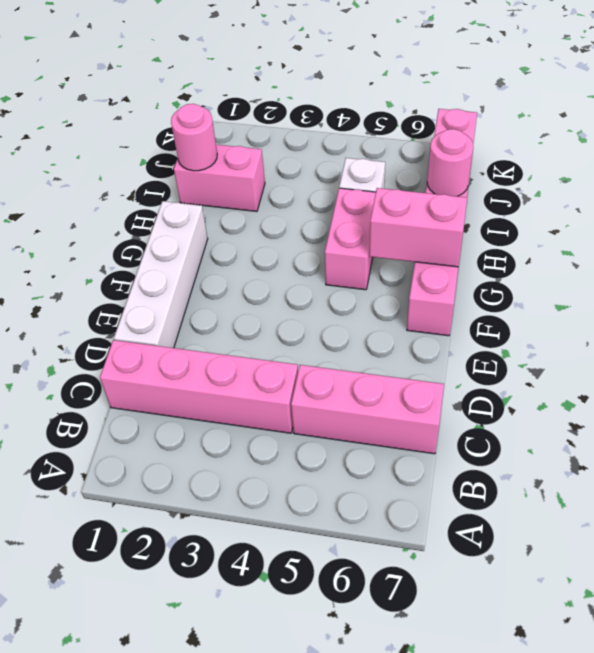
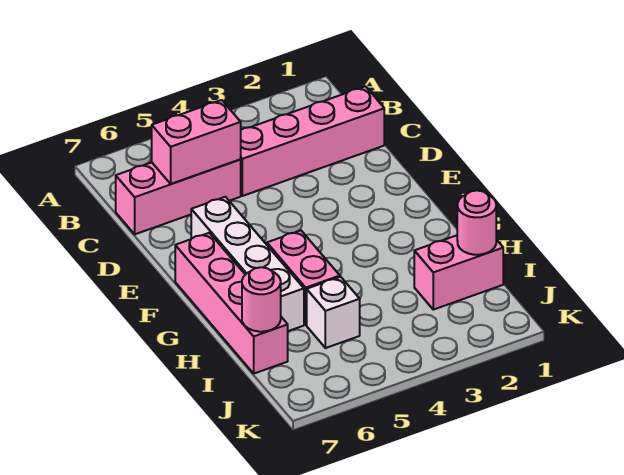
white 1x4 brick [114,201,208,348] -> white 1x4 brick moved to [191,197,304,331]
pink 1x6 brick [407,109,477,336] -> pink 1x4 brick [175,233,288,373]
pink 1x2 brick [370,188,467,267] -> pink 1x2 brick moved to [152,100,241,184]

